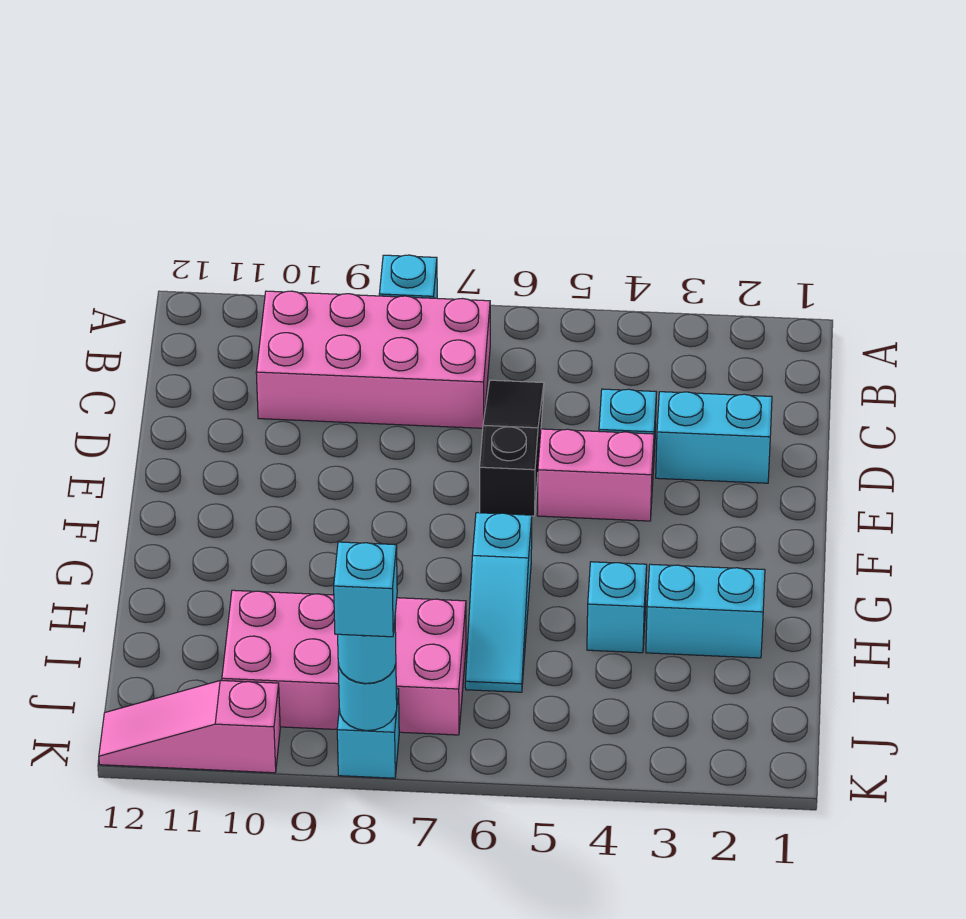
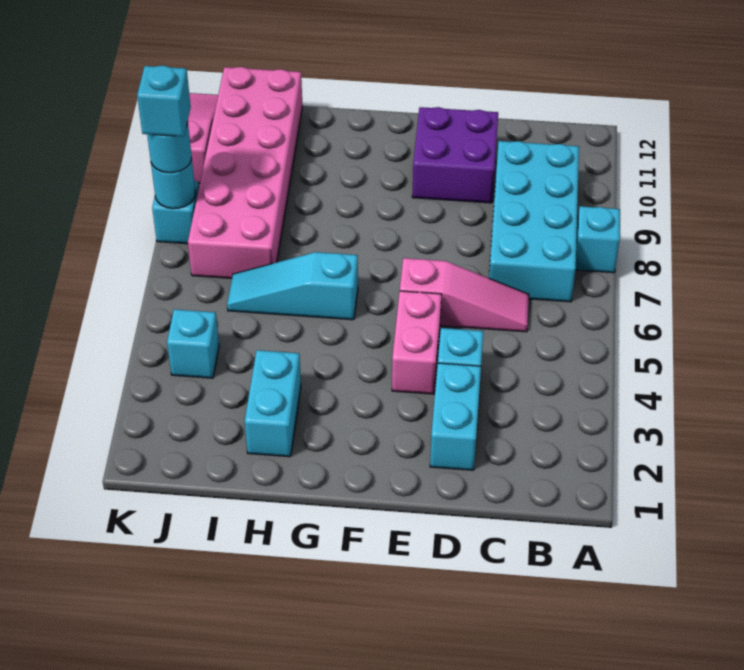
pink 2x4 brick [256,291,490,428] -> cyan 2x4 brick [489,141,579,302]
black 1x3 slope [480,380,544,516] -> pink 1x3 slope [400,258,529,332]
none -> purple 2x2 brick [412,107,498,203]
cyan 1x1 brick [587,562,647,653] -> cyan 1x1 brick moved to [167,309,219,378]
pink 2x4 brick [222,590,466,735] -> pink 2x6 brick [188,67,303,278]

